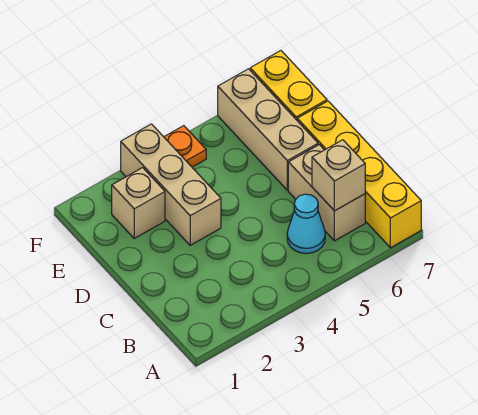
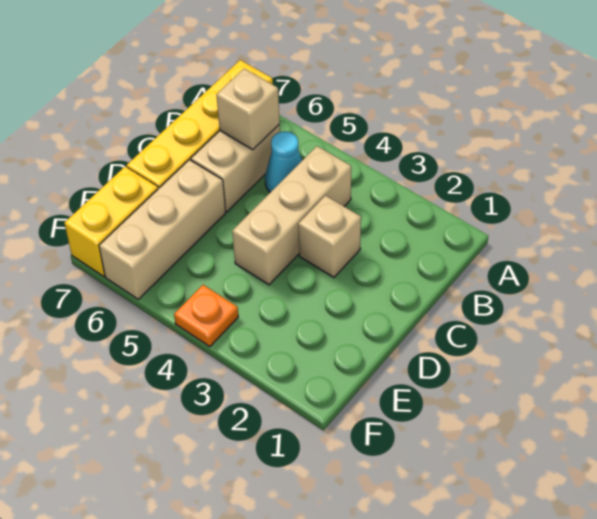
tan 1x3 brick [121,124,221,245] -> tan 1x3 brick moved to [232,146,351,285]
tan 1x1 brick [112,168,165,238] -> tan 1x1 brick moved to [298,196,361,277]

